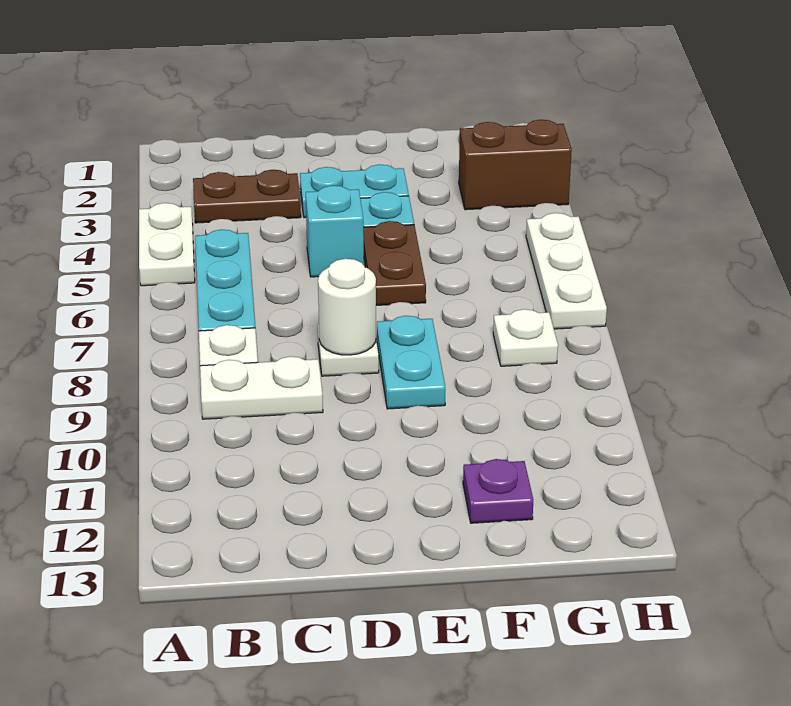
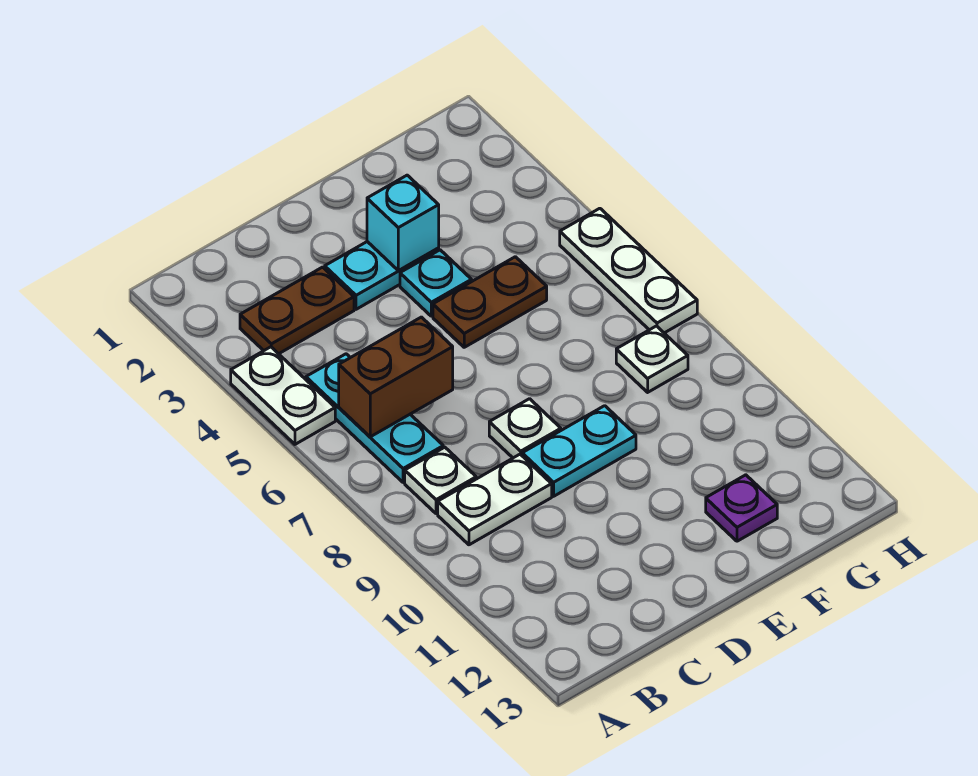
cyan 1x1 brick [306,186,364,277] -> cyan 1x1 brick moved to [367,175,439,271]
white 1x1 round brick [318,259,376,355] -> none
brown 1x2 plate [363,221,426,305] -> brown 1x2 plate turned to [433,257,547,347]
cyan 1x2 plate [377,316,445,409] -> cyan 1x2 plate turned to [522,406,636,496]
brown 1x2 brick [459,120,572,210] -> brown 1x2 brick moved to [339,317,453,437]

